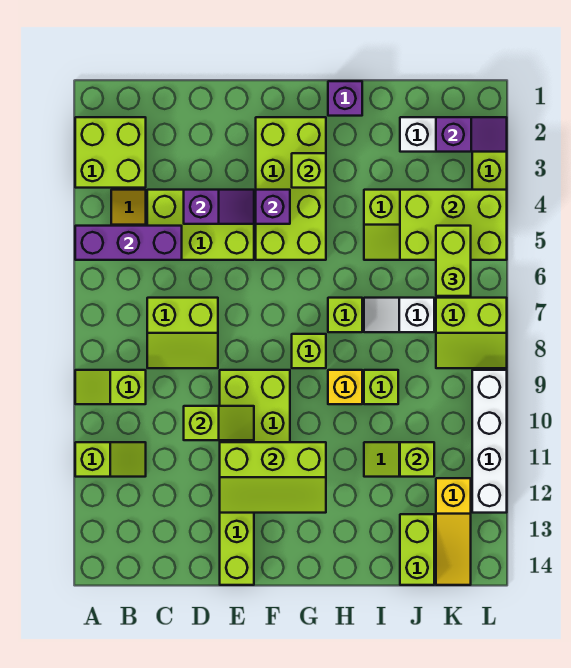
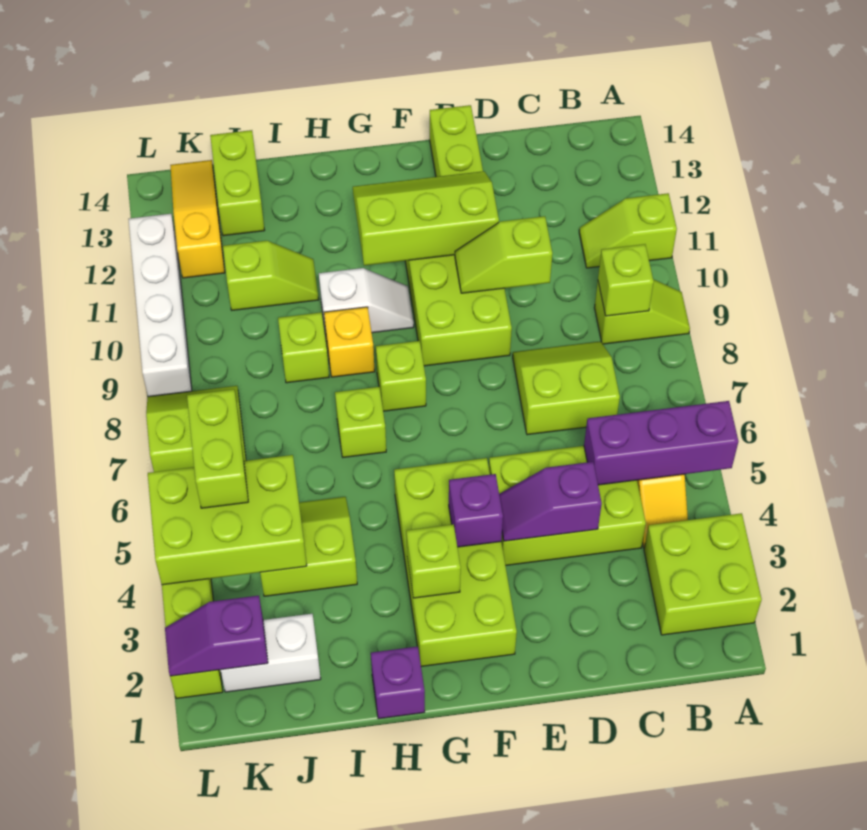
white 1x2 slope [364,298,434,332] -> white 1x2 slope moved to [319,268,414,334]
lime 1x1 brick [400,442,434,477] -> lime 1x1 brick moved to [598,244,654,316]

